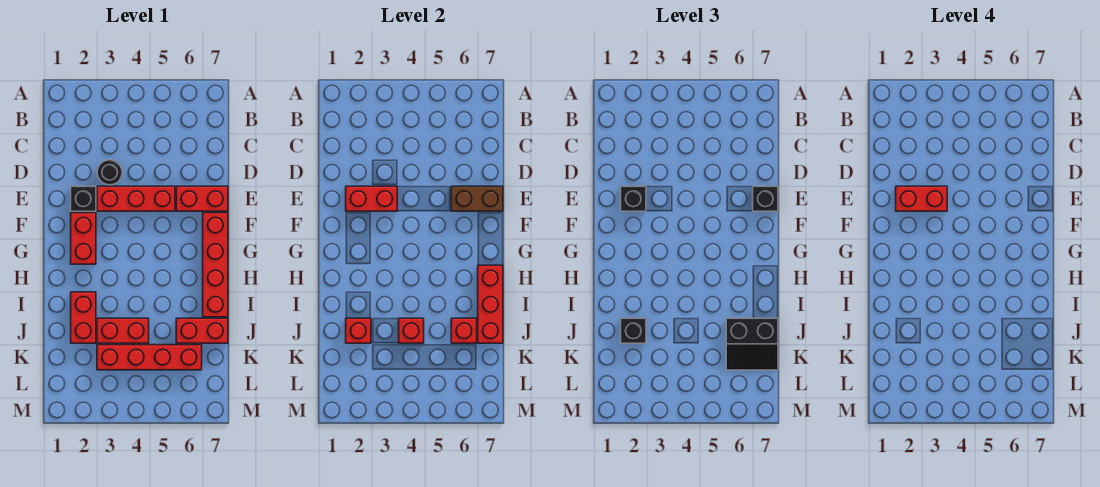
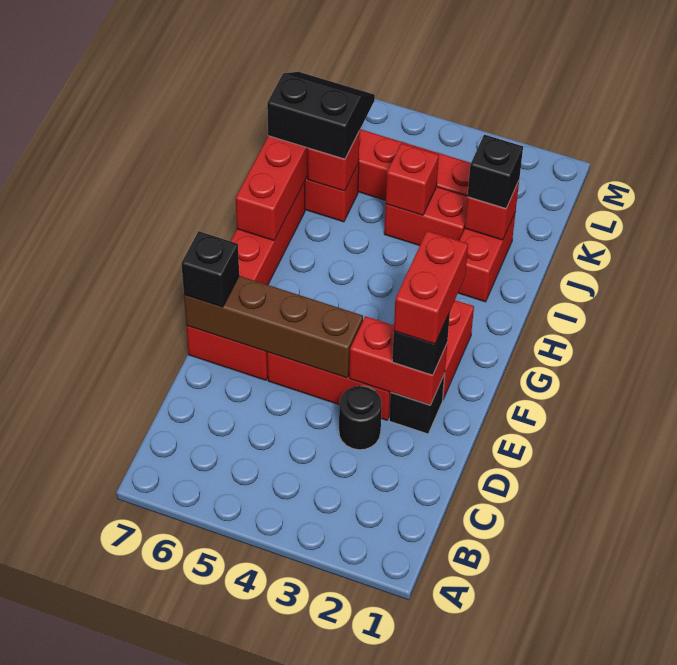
red 1x2 brick [896,186,947,211] -> red 1x2 brick turned to [394,231,468,344]
brown 1x2 brick [451,186,503,211] -> brown 1x4 brick [184,276,363,378]

